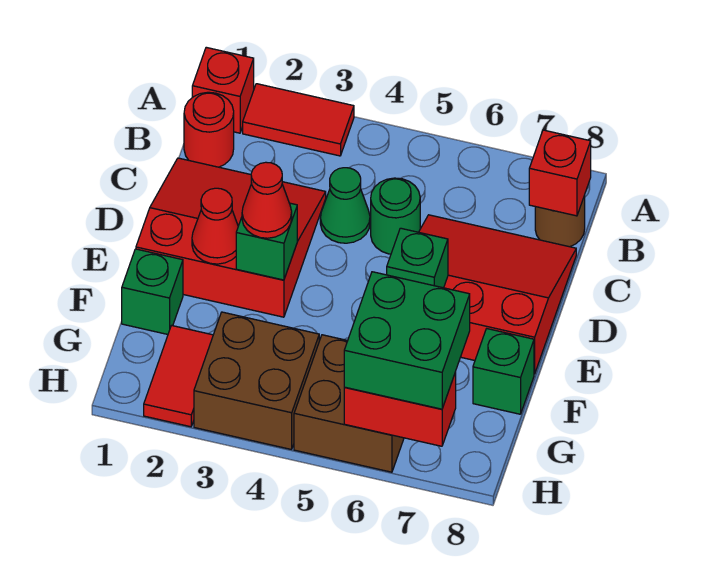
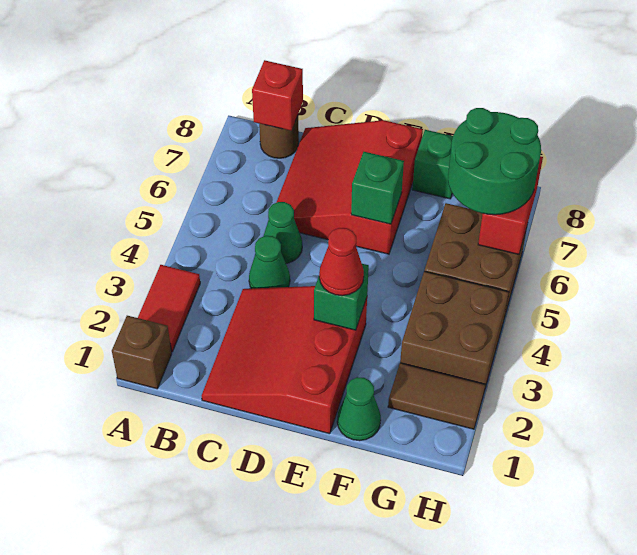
red 1x1 brick [192,47,254,133] -> brown 1x1 brick [112,316,172,389]
red 1x1 round brick [184,92,234,167] -> none
green 1x1 round brick [371,178,420,254] -> green 1x1 cone [264,202,302,263]
red 1x1 cone [192,188,238,264] -> none
green 1x1 brick [122,249,183,334] -> green 1x1 cone [337,377,381,441]
red 1x2 tile [144,326,213,427] -> brown 1x2 tile [388,363,486,429]
green 2x2 brick [344,272,470,409] -> green 2x2 round brick [448,108,541,215]

